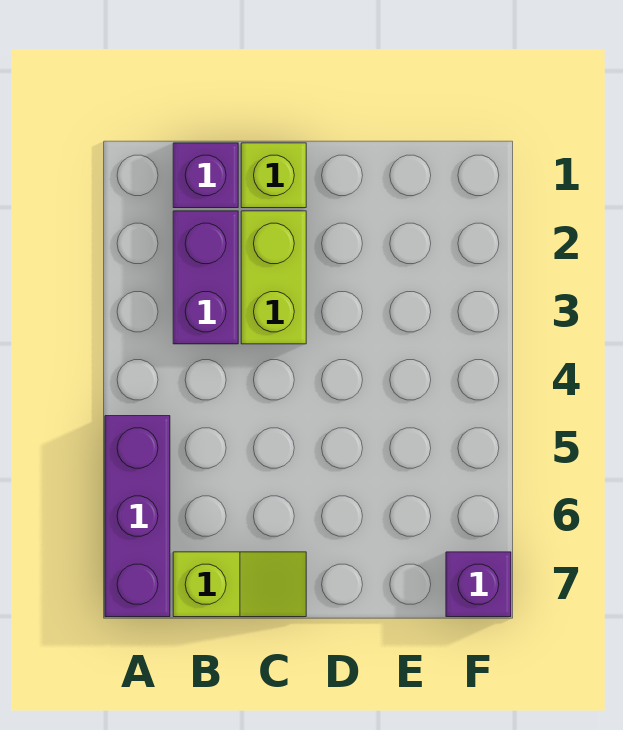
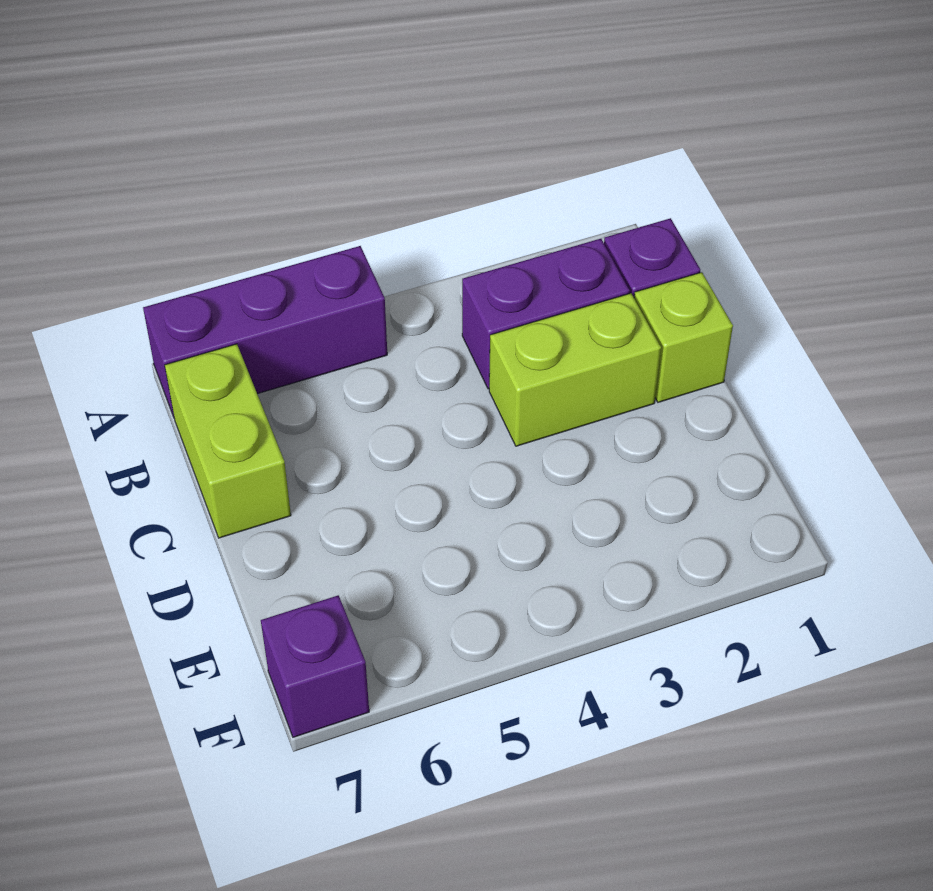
lime 1x2 slope [173,552,306,617] -> lime 1x2 brick [165,344,291,538]

